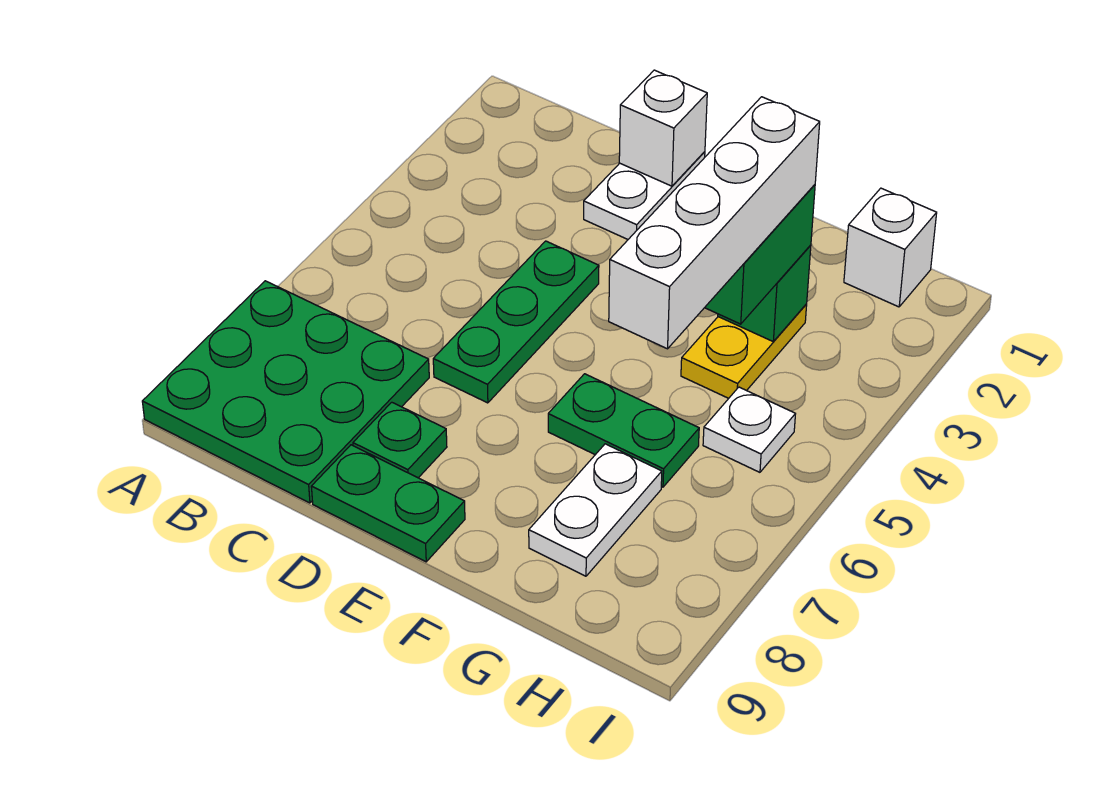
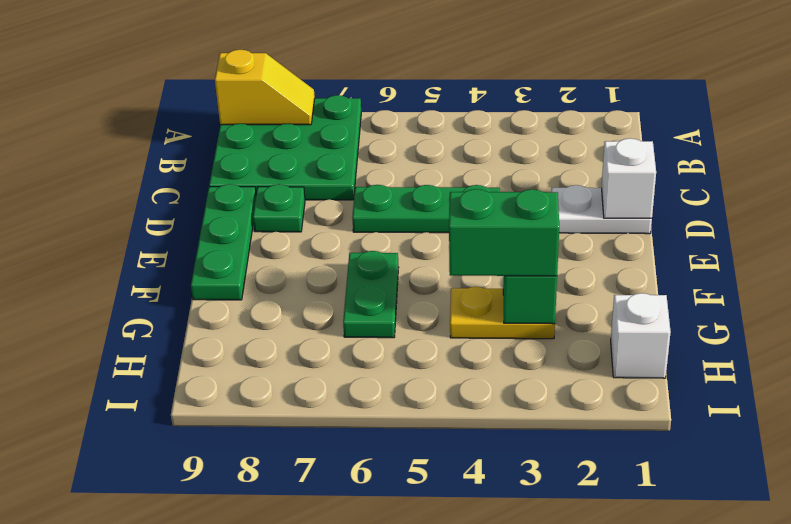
none -> yellow 1x2 slope [215,50,315,125]
green 1x2 plate [311,445,465,562] -> green 1x3 plate [191,184,256,300]
white 1x4 brick [609,97,820,349] -> none
white 1x2 plate [529,444,662,576] -> none
white 1x1 plate [703,387,795,472] -> none

